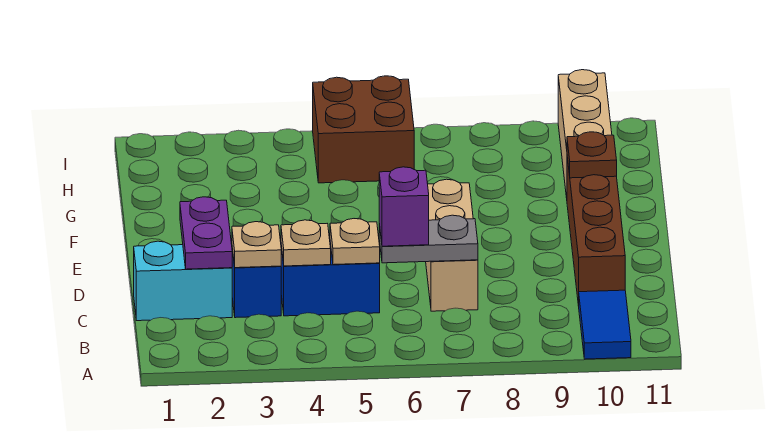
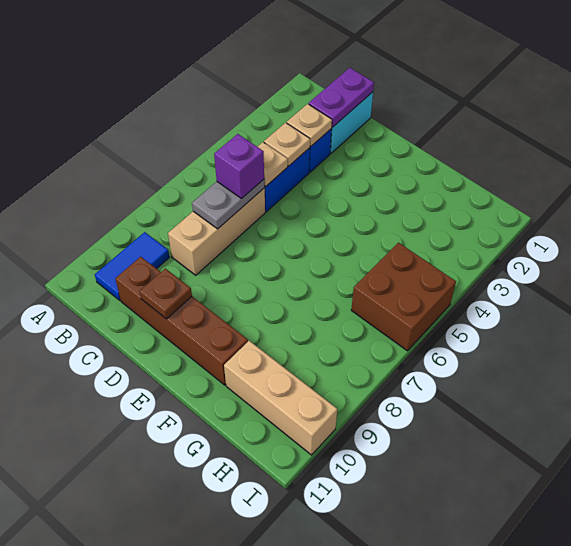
blue 1x2 tile [579,290,631,359] -> blue 1x2 tile turned to [95,232,169,301]
purple 1x2 plate [180,197,232,269] -> purple 1x2 plate turned to [309,68,374,127]
tan 1x3 brick [426,179,478,311] -> tan 1x3 brick turned to [168,188,265,275]
brown 1x1 plate [567,132,617,178] -> brown 1x1 plate moved to [139,269,192,319]

